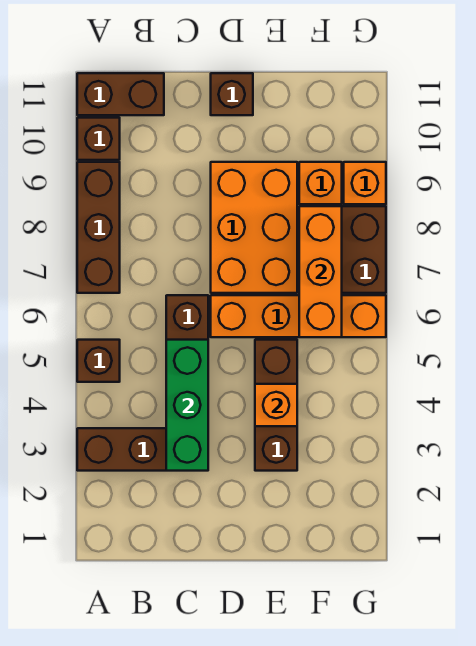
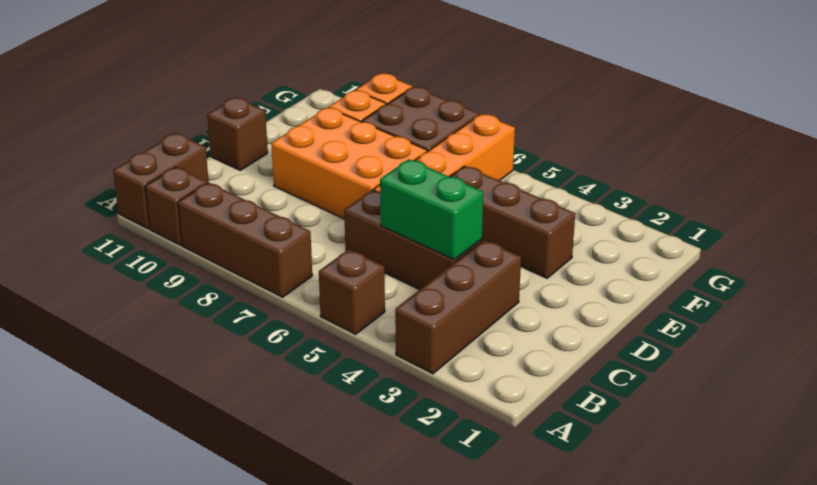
green 1x3 brick [166,340,208,471] -> green 1x2 brick [380,159,483,260]
orange 1x1 brick [255,384,297,426] -> none
orange 1x3 brick [299,206,342,337] -> none

